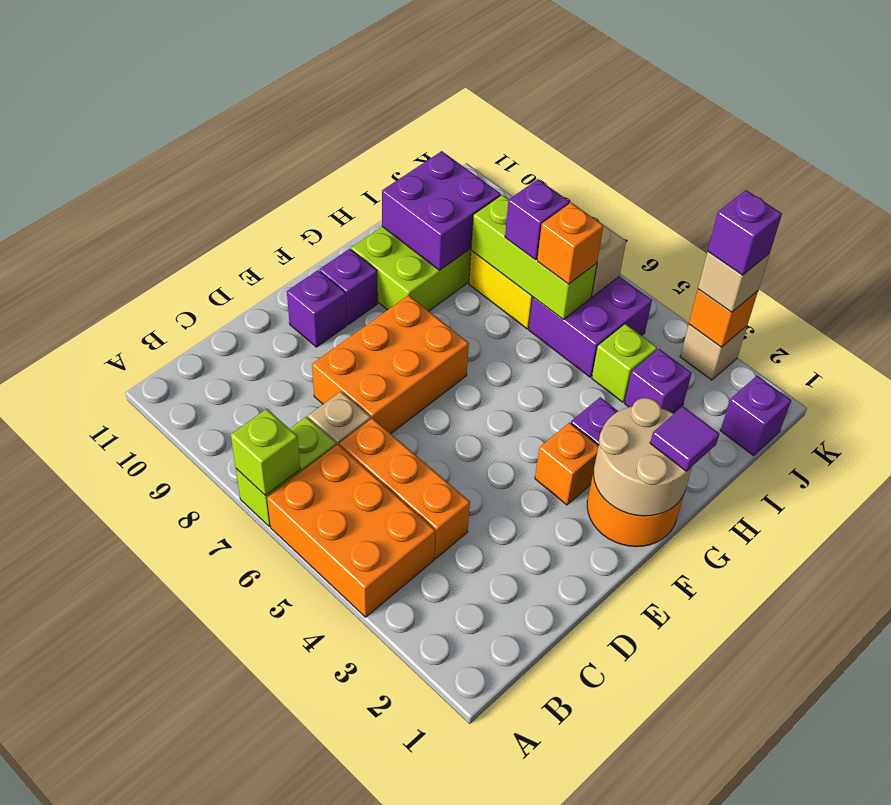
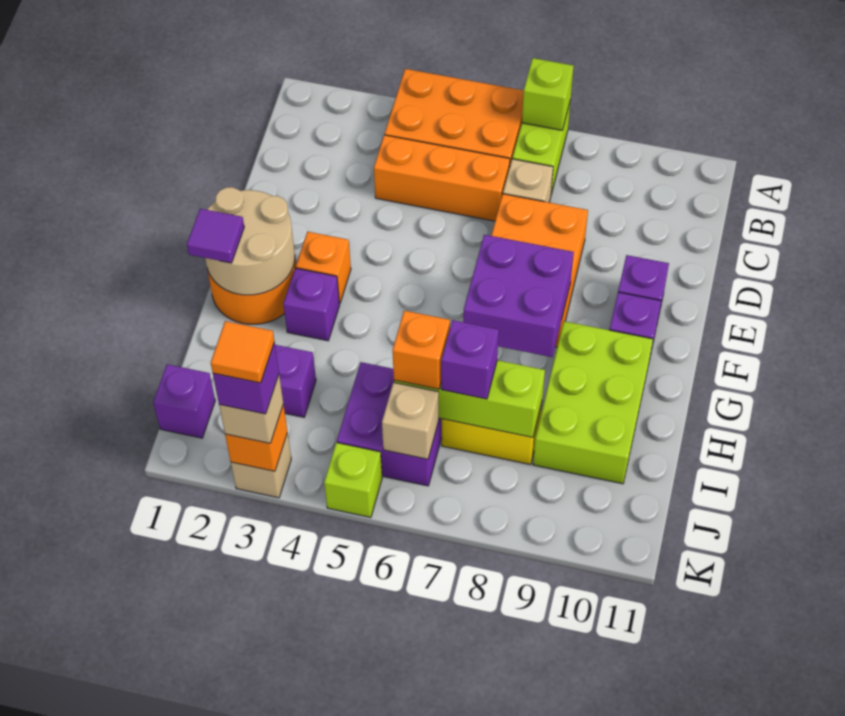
purple 2x2 brick [382,151,501,270] -> purple 2x2 brick moved to [463,235,574,357]
lime 1x1 brick [592,324,657,402] -> lime 1x1 brick moved to [324,443,382,517]
none -> orange 1x1 tile [211,321,274,383]

